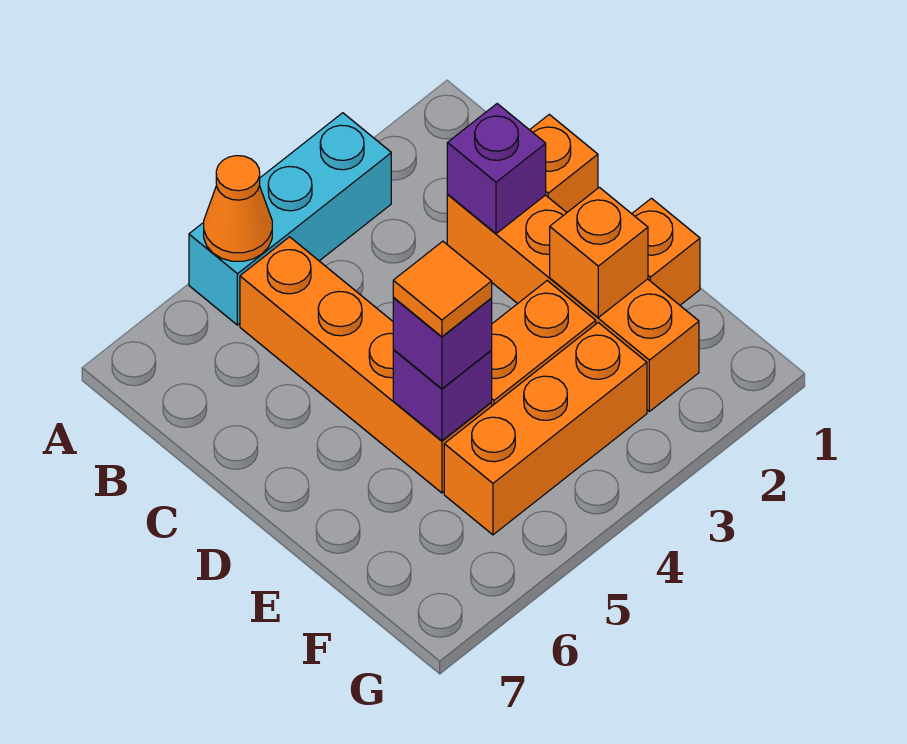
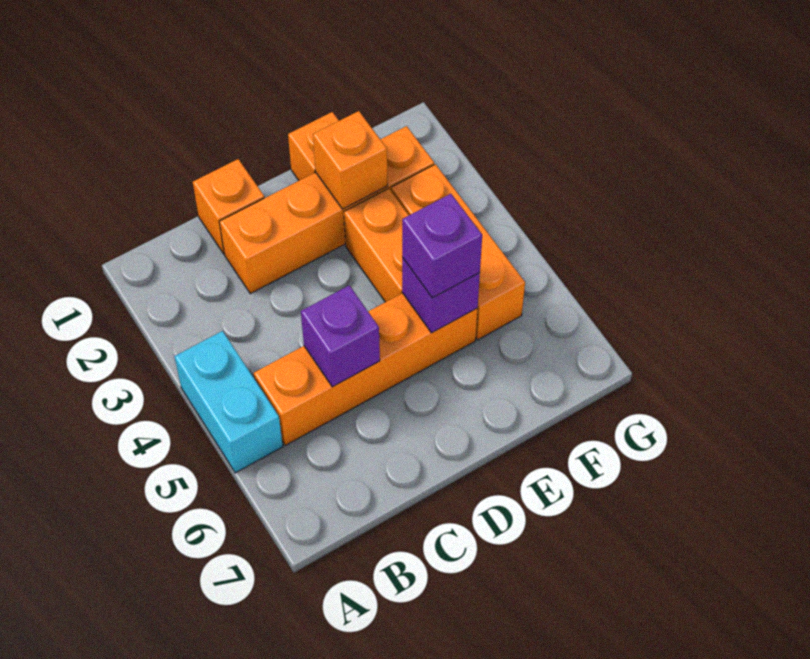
cyan 1x3 brick [189,113,391,325] -> cyan 1x2 brick [174,331,283,473]
orange 1x1 cone [204,156,272,261] -> none
purple 1x1 brick [447,104,546,234] -> purple 1x1 brick moved to [301,285,380,387]
orange 1x1 tile [393,241,492,337] -> none

